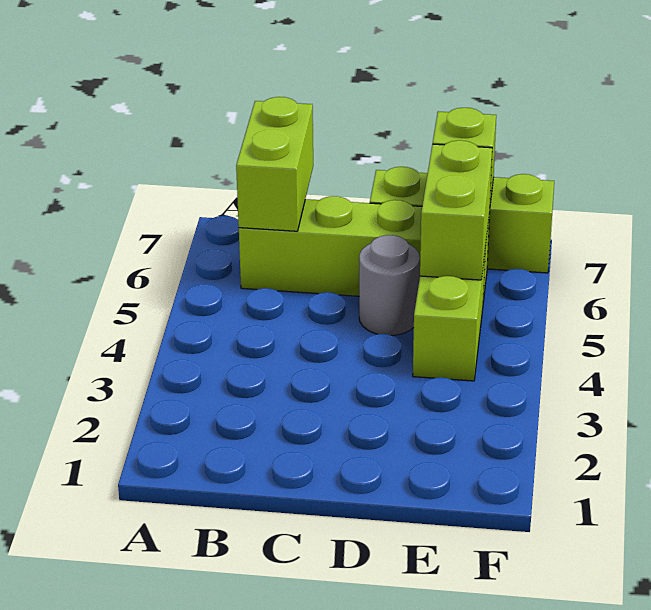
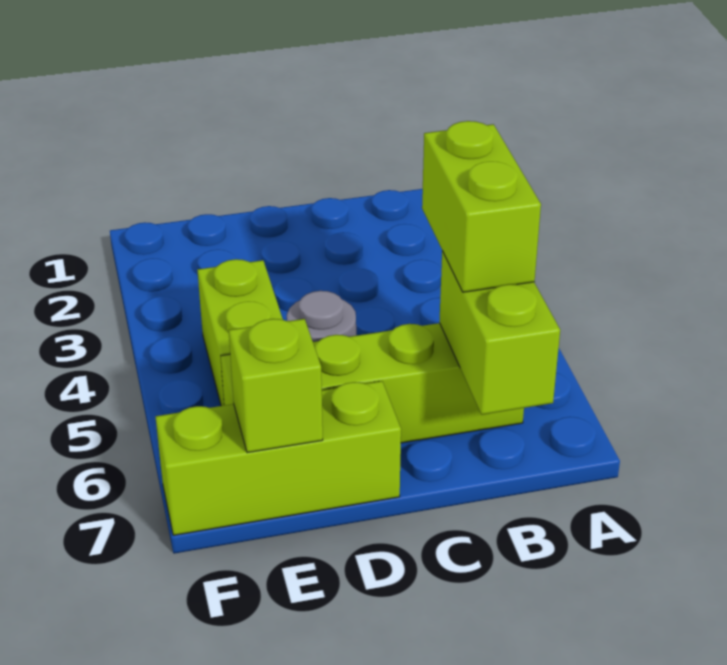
lime 1x2 brick [420,140,492,280] -> lime 1x2 brick moved to [422,121,541,292]

